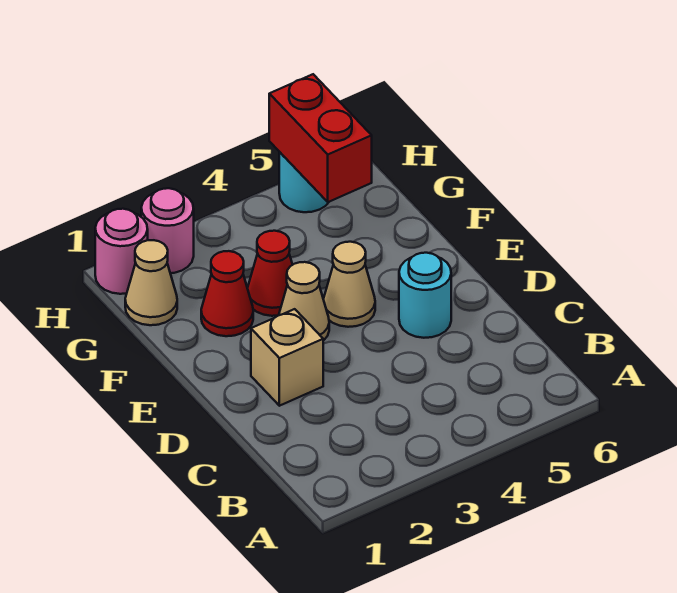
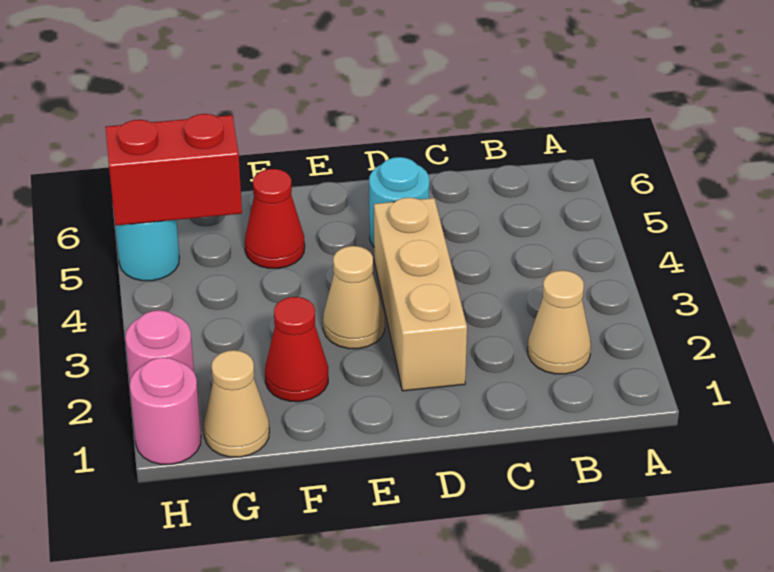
tan 1x1 brick [251,309,323,406] -> tan 1x3 brick [374,198,467,391]
tan 1x1 cone [323,242,375,327] -> tan 1x1 cone moved to [528,270,591,374]
red 1x1 cone [247,231,292,316] -> red 1x1 cone moved to [245,169,305,268]

